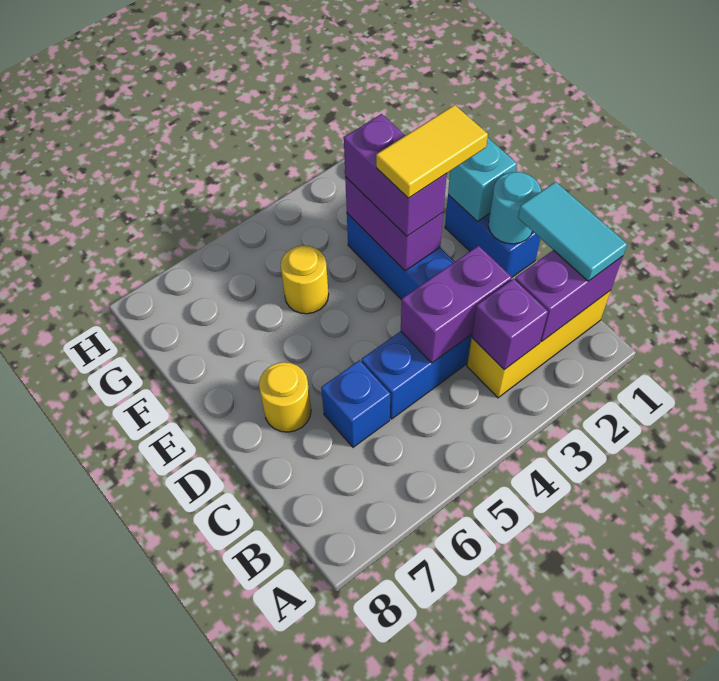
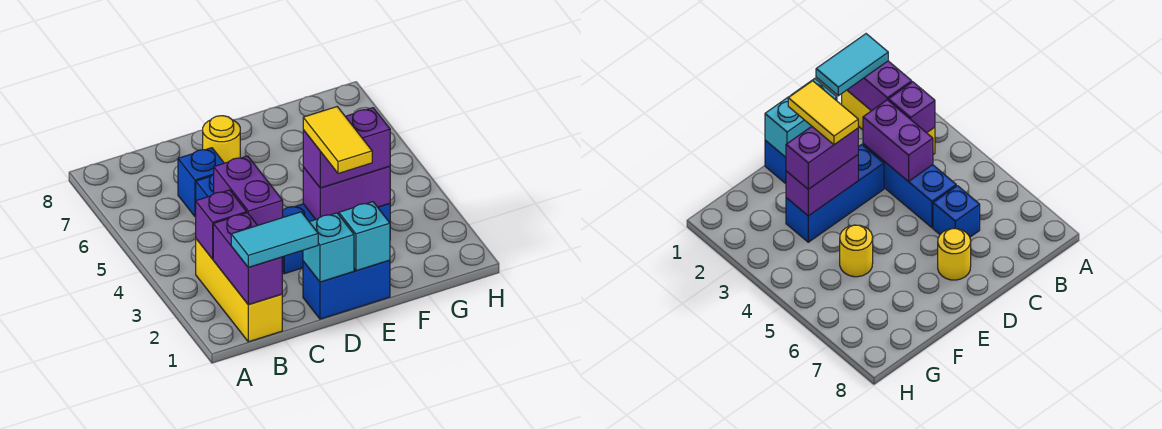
cyan 1x1 round brick [489,172,541,244] -> cyan 1x1 brick [303,213,354,282]

